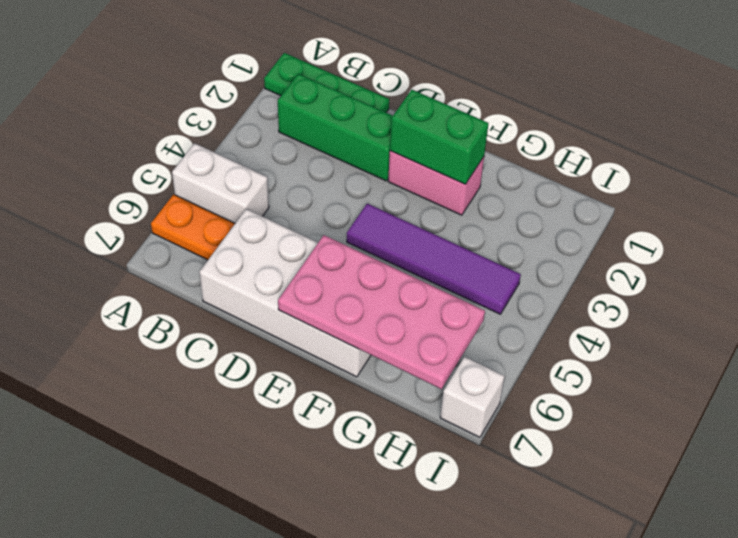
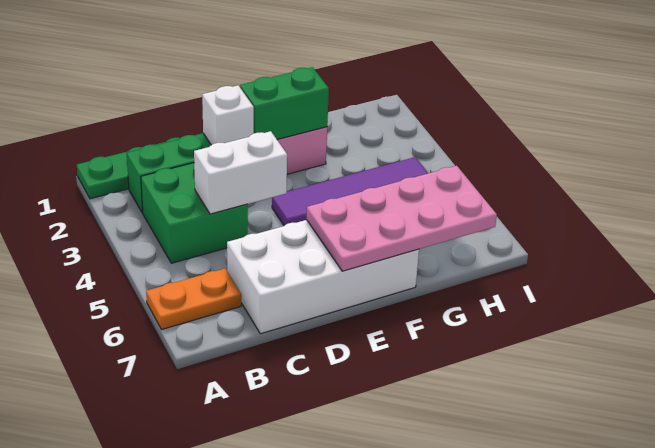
white 1x2 brick [172,143,269,223] -> white 1x2 brick moved to [194,131,287,214]
none -> green 2x2 brick [141,163,248,263]
white 1x1 brick [440,357,505,437] -> white 1x1 brick moved to [202,85,254,145]

